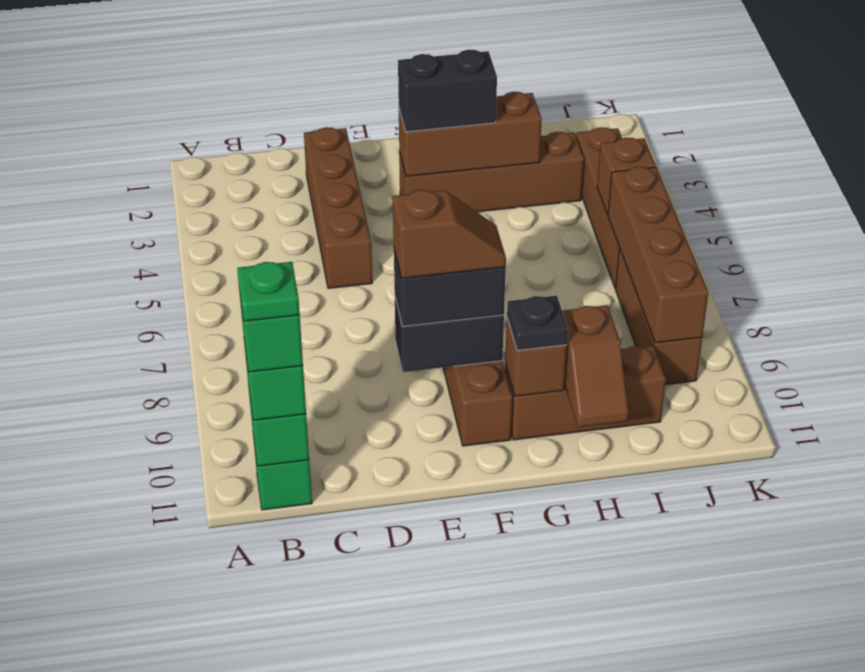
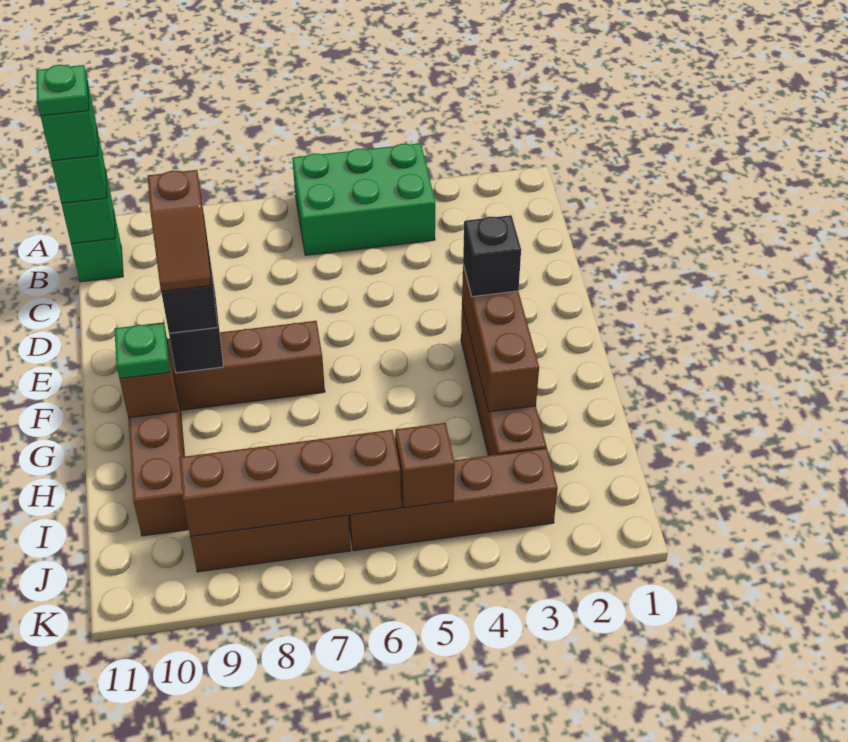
none -> green 2x3 brick [292,143,435,255]
brown 1x4 brick [304,127,372,288] -> none
black 1x2 brick [398,50,497,132] -> black 1x1 brick [463,215,521,297]
black 1x1 plate [507,296,568,350] -> green 1x1 plate [114,322,170,379]
brown 1x2 slope [562,305,629,427] -> none

